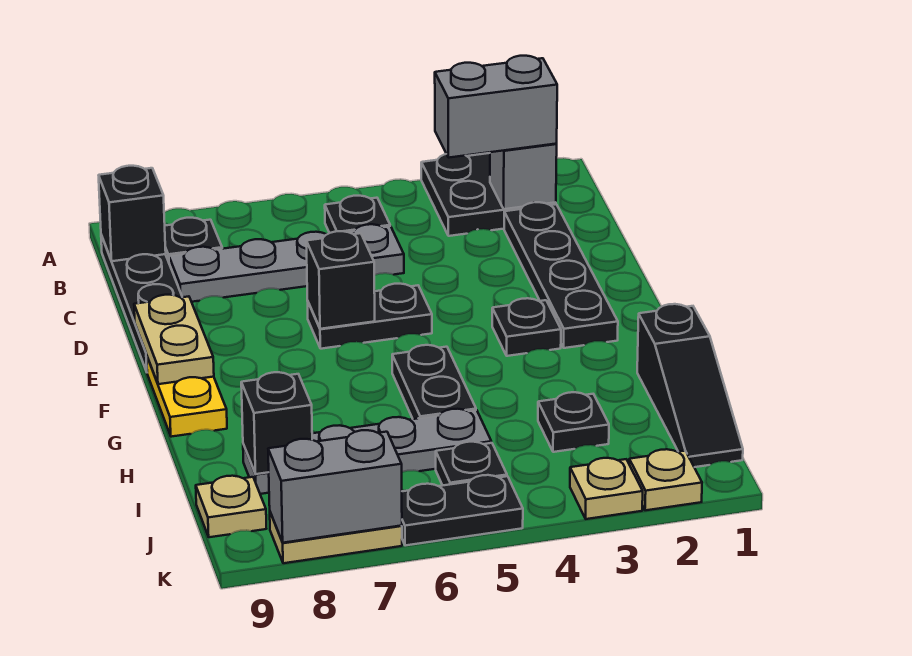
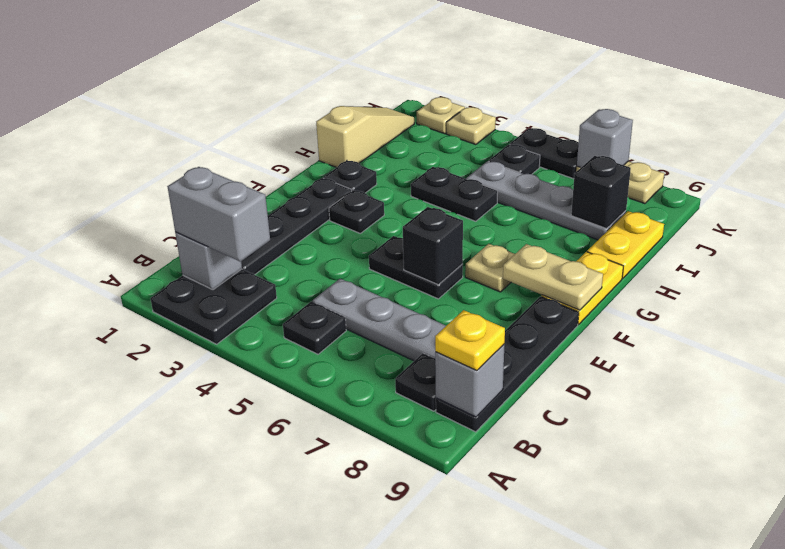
black 1x1 brick [99,166,166,261] -> grey 1x1 brick [435,344,505,417]
none -> yellow 1x1 plate [435,310,505,371]
tan 1x2 plate [134,295,214,384] -> tan 1x2 plate turned to [503,244,603,310]
black 1x2 plate [392,345,476,419] -> black 1x2 plate turned to [411,167,498,221]
black 1x3 slope [637,304,743,467] -> tan 1x3 slope [316,106,414,168]
none -> yellow 1x2 plate [587,211,664,278]
black 1x1 plate [538,392,609,452] -> black 1x1 plate moved to [323,161,377,193]
tan 1x1 plate [196,476,266,537] -> tan 1x1 plate moved to [465,244,515,292]
grey 1x2 brick [268,430,402,543] -> grey 1x1 brick [577,109,633,168]

